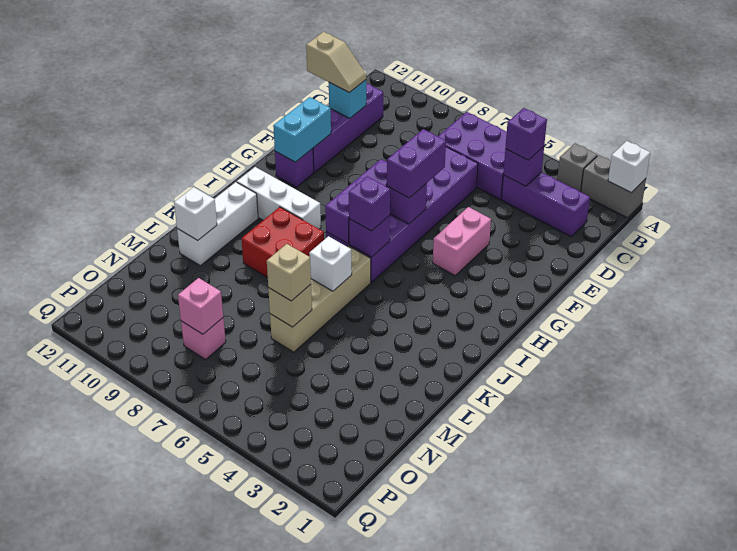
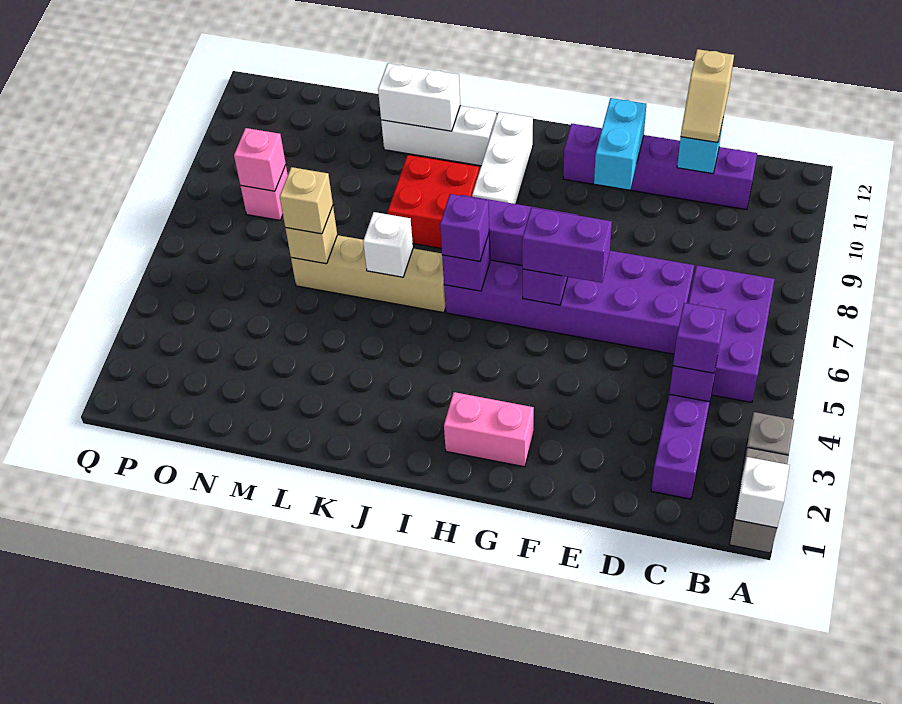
pink 1x2 brick [433,207,491,276] -> pink 1x2 brick moved to [444,392,534,467]
cyan 1x2 brick [273,97,331,162] -> cyan 1x2 brick turned to [594,98,646,190]
white 1x1 brick [174,187,217,240] -> white 1x2 brick [378,63,460,131]

